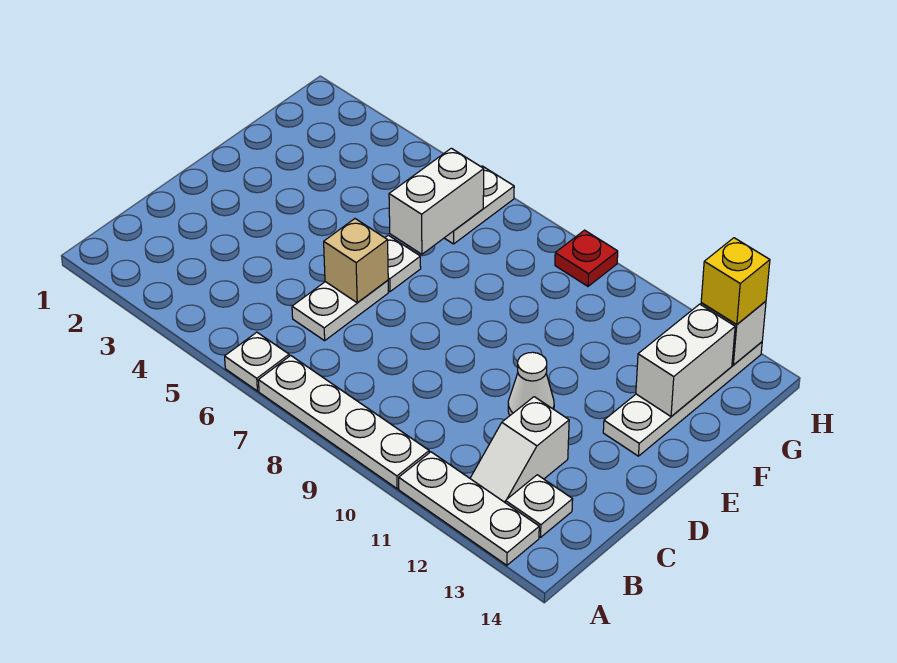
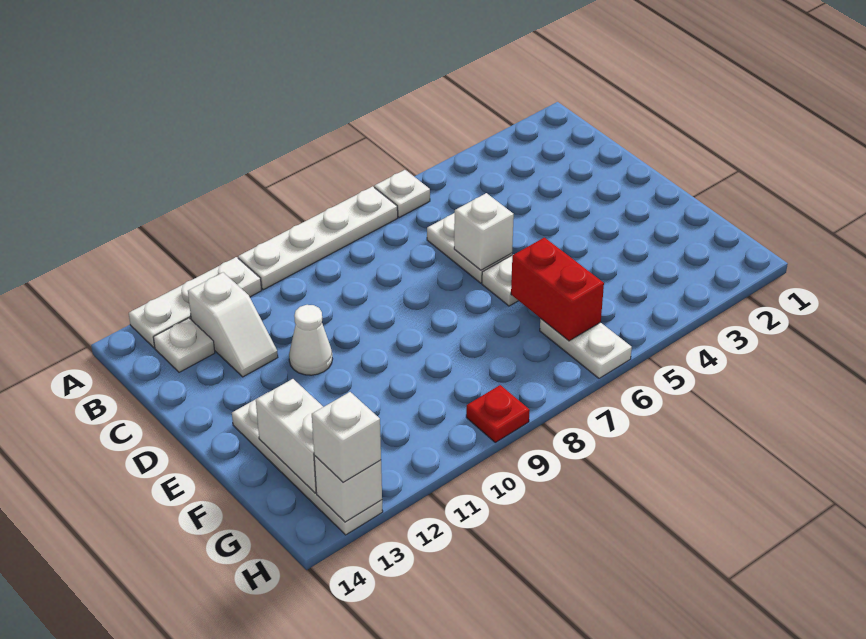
white 1x2 slope [470,397,569,502] -> white 1x2 slope turned to [188,272,278,377]
tan 1x1 brick [324,219,388,303] -> white 1x1 brick [454,193,514,270]
white 1x2 brick [389,148,484,254] -> red 1x2 brick [511,238,604,341]
yellow 1x1 brick [701,238,770,325] -> white 1x1 brick [312,392,381,482]

